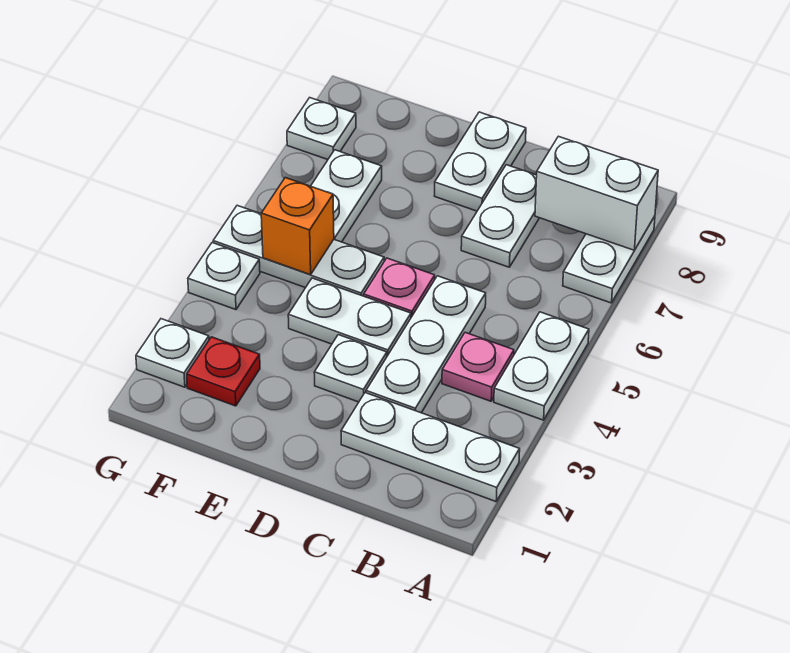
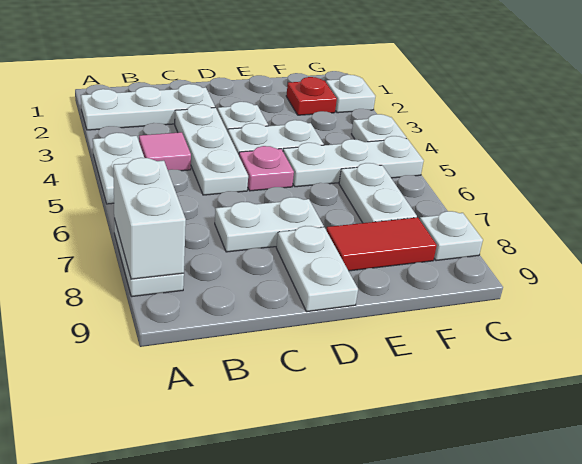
white 1x2 brick [535,136,658,250] -> white 1x2 brick turned to [113,158,186,279]
pink 1x1 plate [442,332,514,401] -> pink 1x1 tile [139,132,191,171]
white 1x2 plate [461,165,539,267] -> white 1x2 plate turned to [215,197,324,252]
none -> red 1x2 tile [326,217,437,271]
orange 1x1 brick [261,178,334,275] -> none

